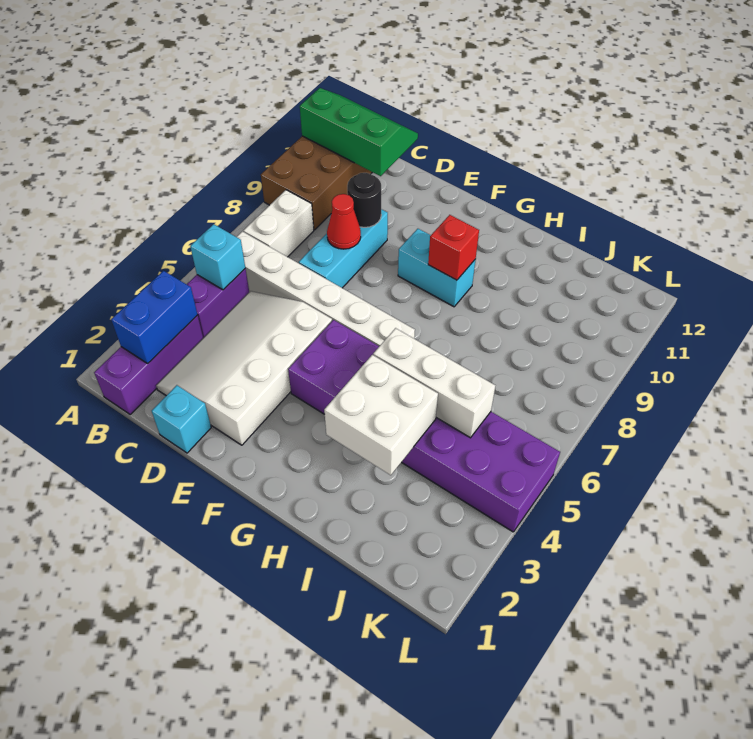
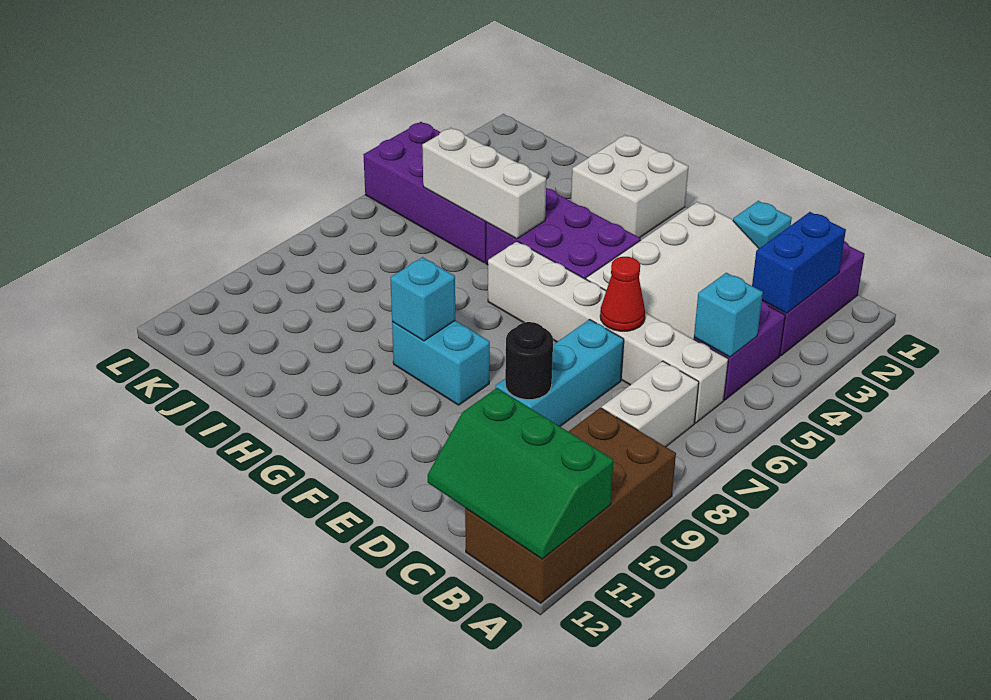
red 1x1 cone [327,194,361,249] -> red 1x1 cone moved to [600,257,645,331]
red 1x1 brick [428,215,479,280] -> cyan 1x1 brick [391,257,455,341]
white 2x2 brick [324,355,438,475] -> white 2x2 brick moved to [571,135,689,238]

